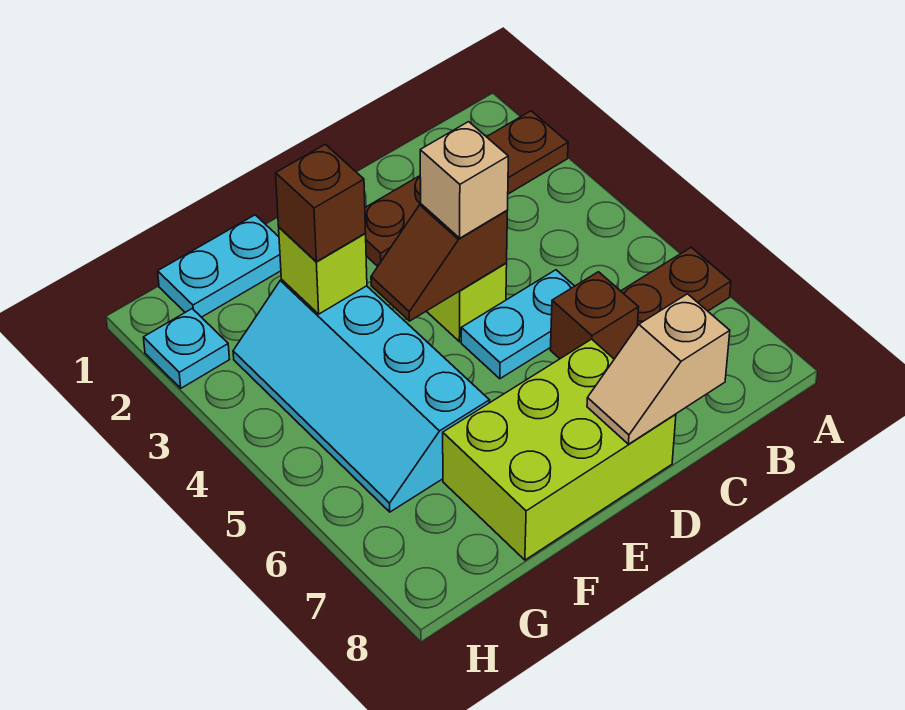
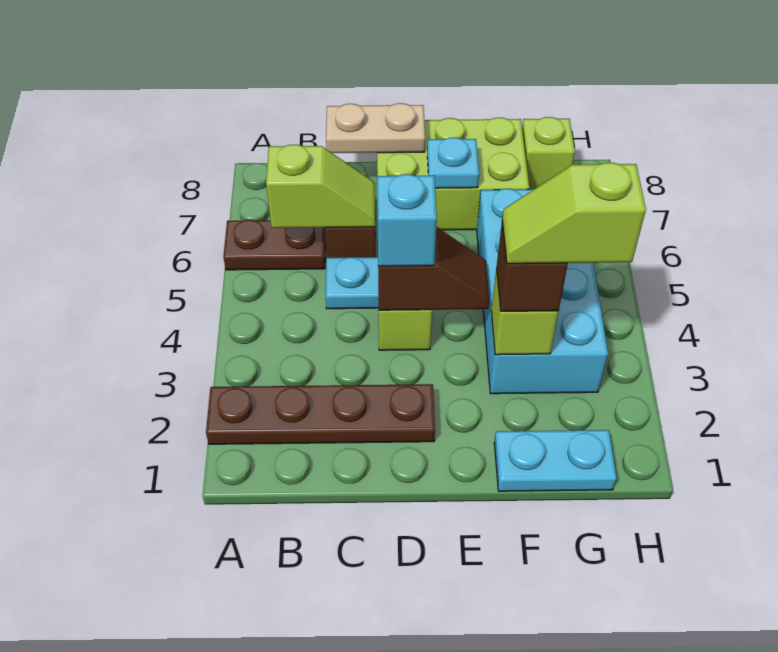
none -> lime 1x2 slope [266,145,375,228]
tan 1x2 slope [587,294,730,444] -> tan 1x2 plate [326,103,425,153]
tan 1x1 brick [420,122,508,238] -> cyan 1x1 brick [377,174,437,266]
cyan 2x4 slope [233,280,490,512] -> cyan 2x4 brick [477,189,608,394]
none -> lime 1x2 slope [502,163,646,264]
none -> lime 1x1 brick [522,117,575,189]
cyan 1x1 plate [143,309,229,388] -> cyan 1x1 plate moved to [427,138,479,188]

